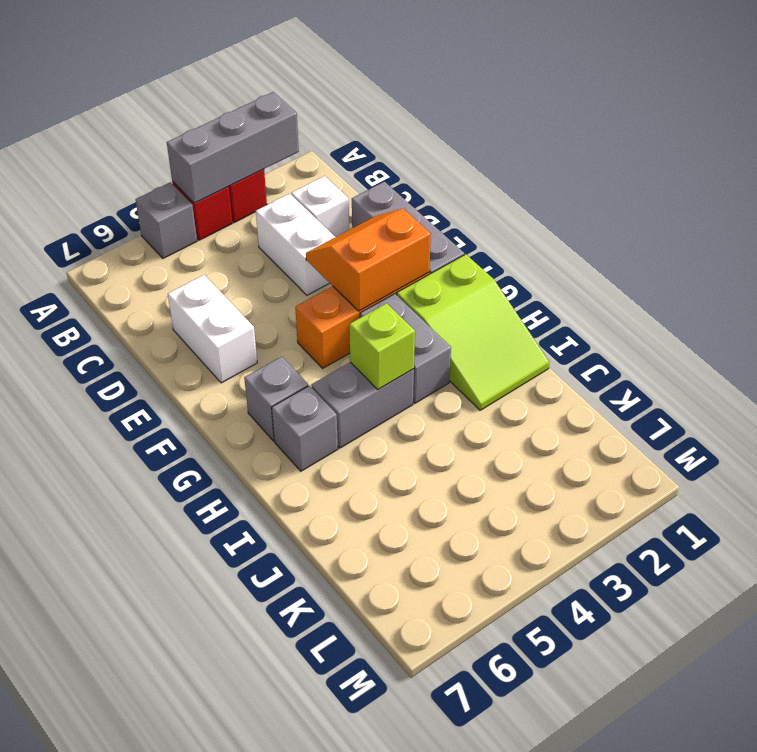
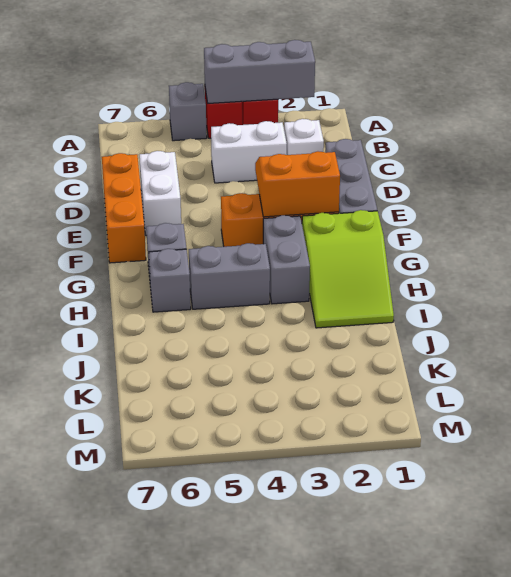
white 1x2 brick [256,194,335,295] -> white 1x2 brick turned to [211,121,287,183]
none -> orange 1x3 brick [102,153,146,263]
lime 1x1 brick [349,303,415,389] -> none

